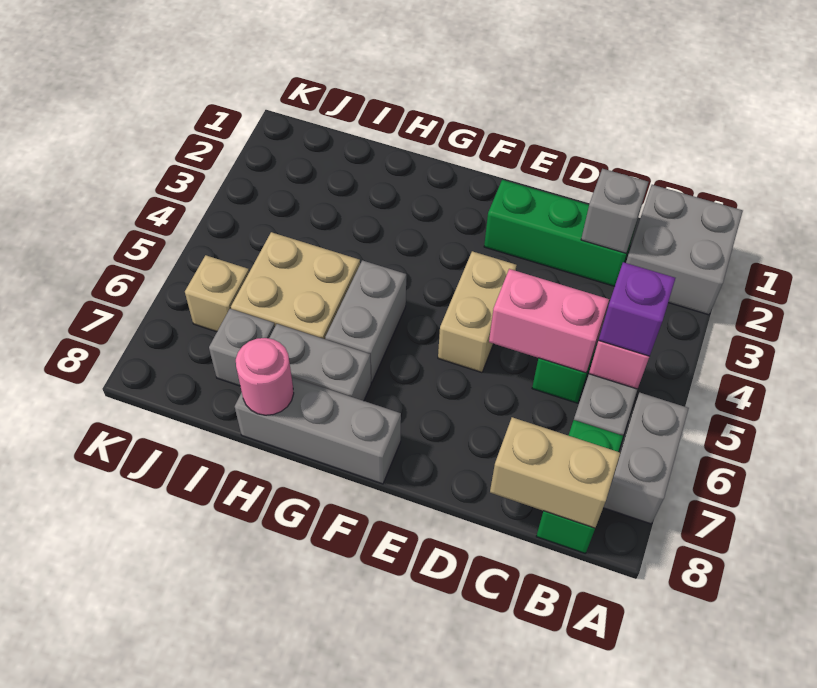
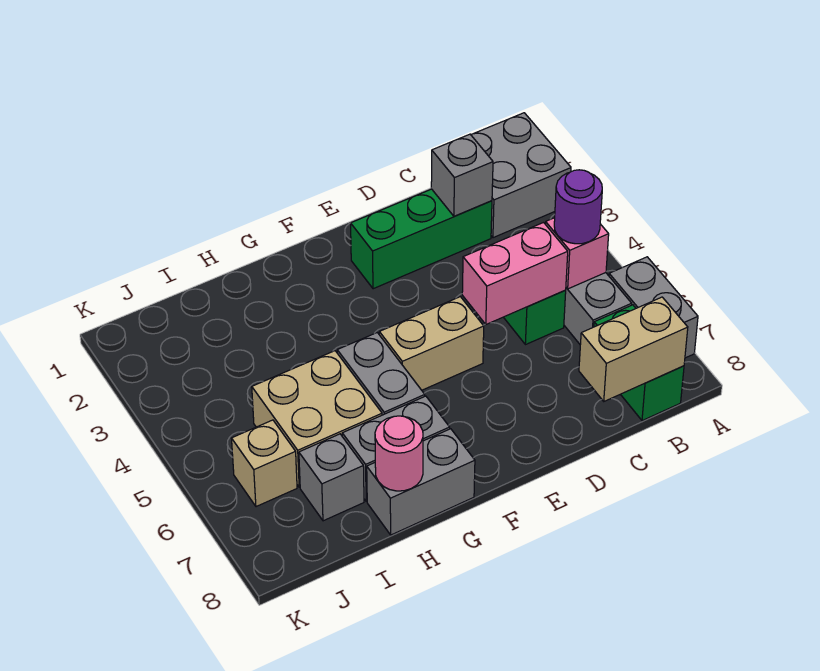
purple 1x1 brick [599,262,675,356] -> purple 1x1 round brick [554,170,602,244]
tan 1x2 brick [438,251,517,373] -> tan 1x2 brick turned to [379,297,484,390]
grey 1x3 brick [235,377,401,484] -> grey 1x2 brick [367,429,475,535]

